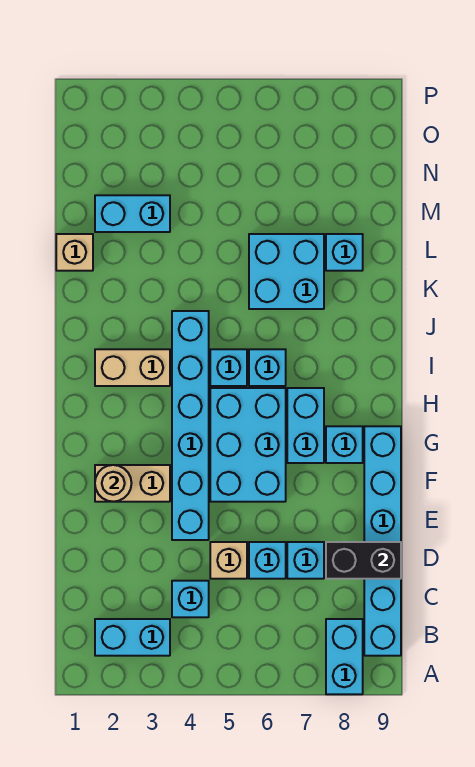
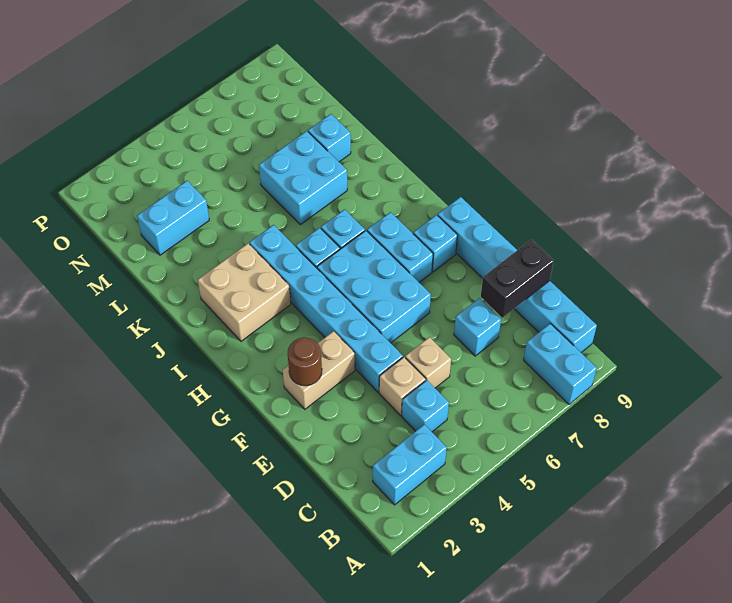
cyan 1x1 brick [249,542,286,579] -> none
tan 1x1 round brick [95,465,132,502] -> brown 1x1 round brick [288,338,322,386]
tan 1x2 brick [95,349,170,386] -> tan 2x2 brick [198,243,291,341]
tan 1x1 brick [56,234,93,271] -> tan 1x1 brick moved to [379,357,426,415]

